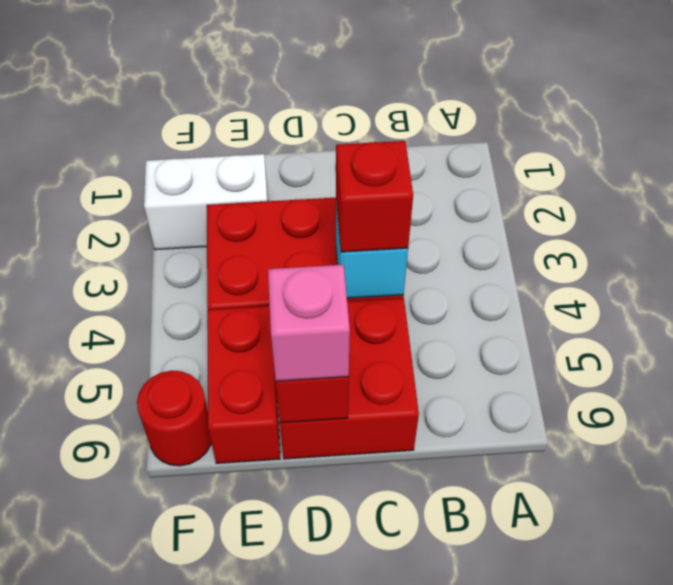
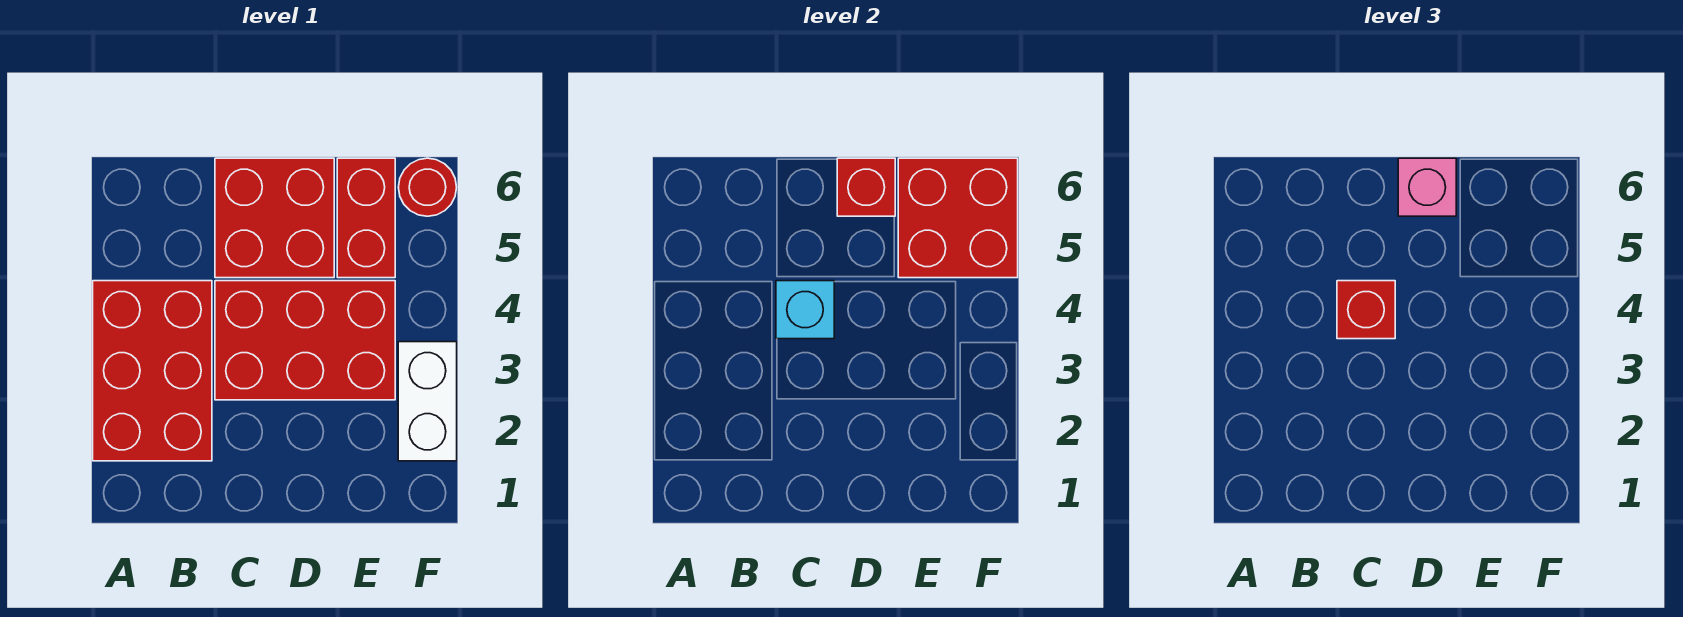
none -> red 2x3 brick [93,281,212,461]
white 1x2 brick [144,154,268,250] -> white 1x2 brick turned to [398,342,457,461]
none -> red 2x2 brick [898,158,1018,278]

